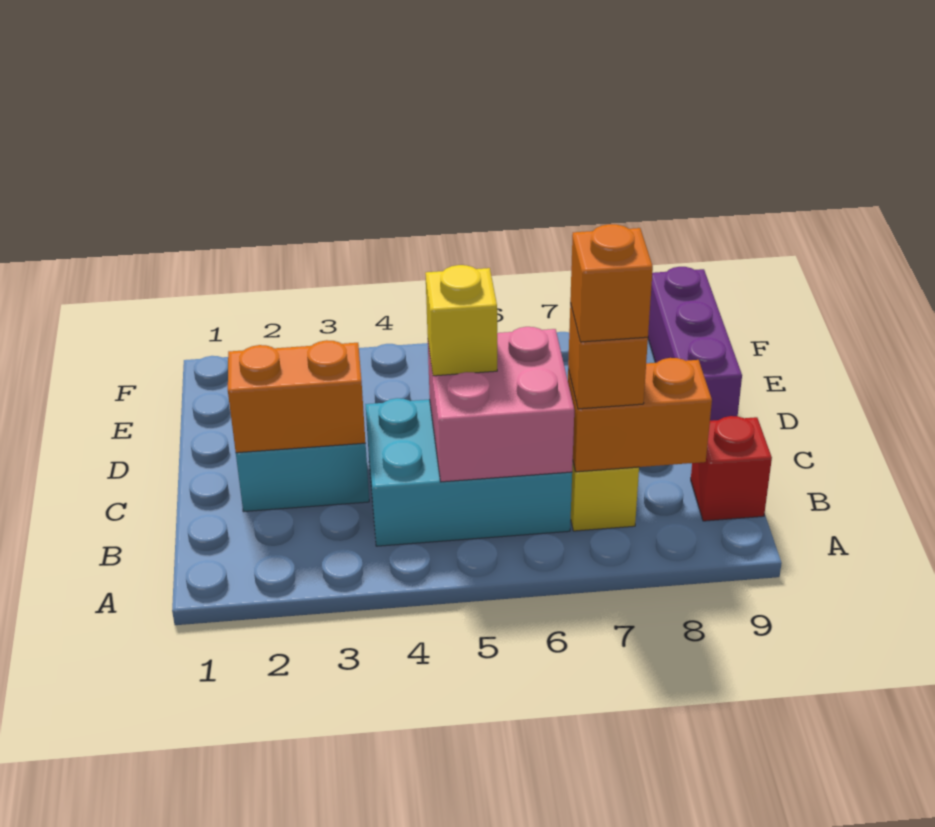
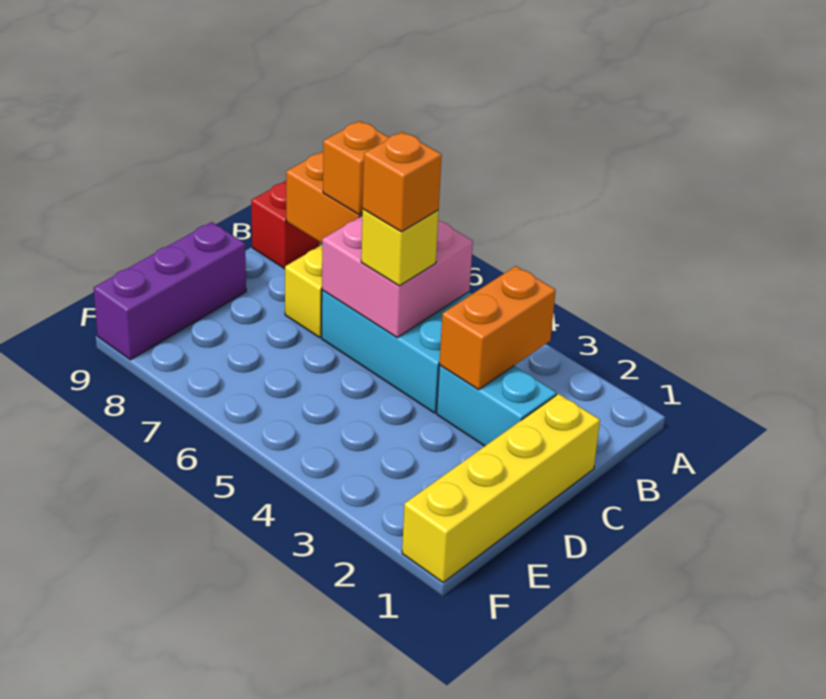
orange 1x1 brick [570,224,653,342] -> orange 1x1 brick moved to [363,132,442,232]
none -> yellow 1x4 brick [402,394,600,583]
orange 1x2 brick [228,340,366,453] -> orange 1x2 brick turned to [439,266,556,389]

